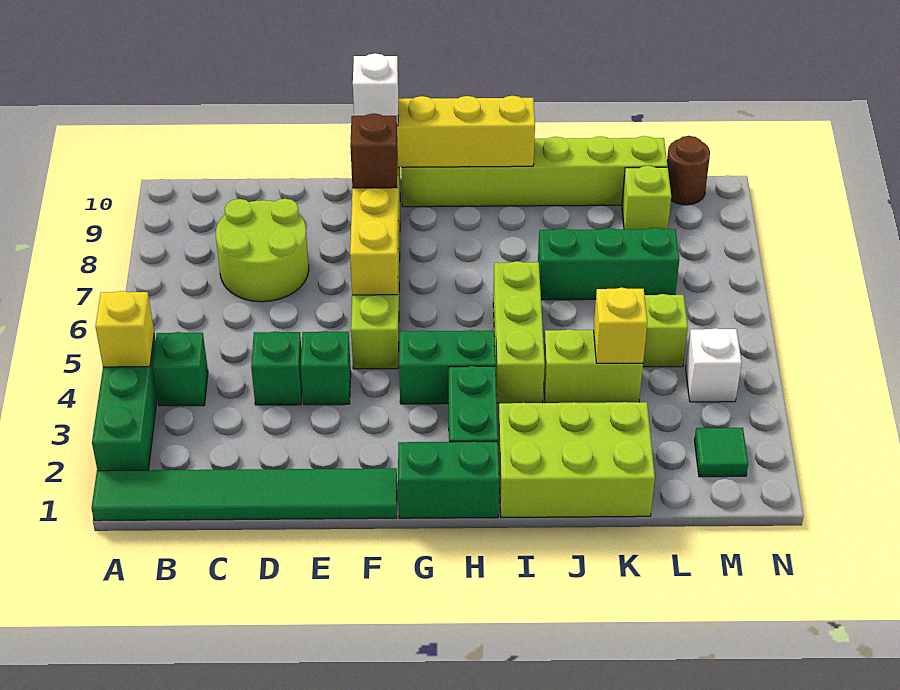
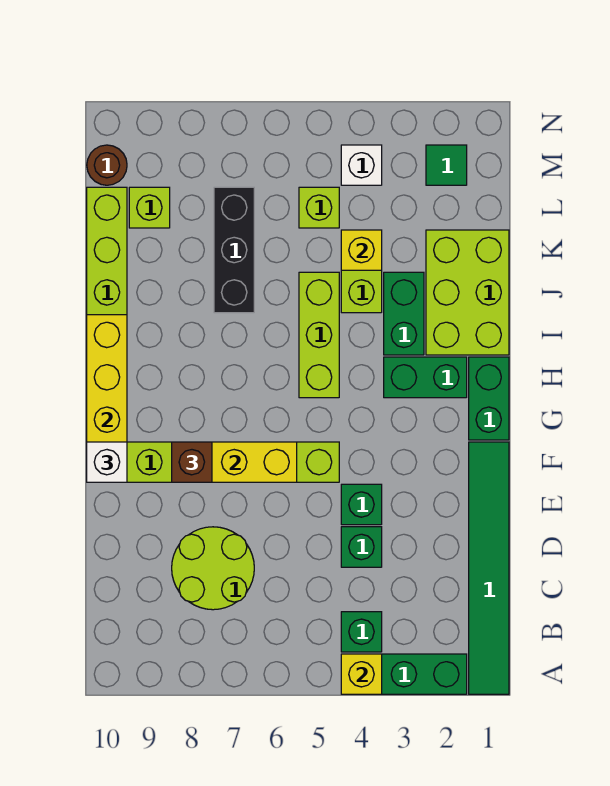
green 1x2 brick [399,330,495,404] -> green 1x2 brick moved to [384,272,424,355]
lime 1x3 brick [493,261,545,403] -> lime 1x3 brick turned to [299,272,339,398]
green 1x3 brick [538,228,679,300] -> black 1x3 brick [214,187,254,313]

